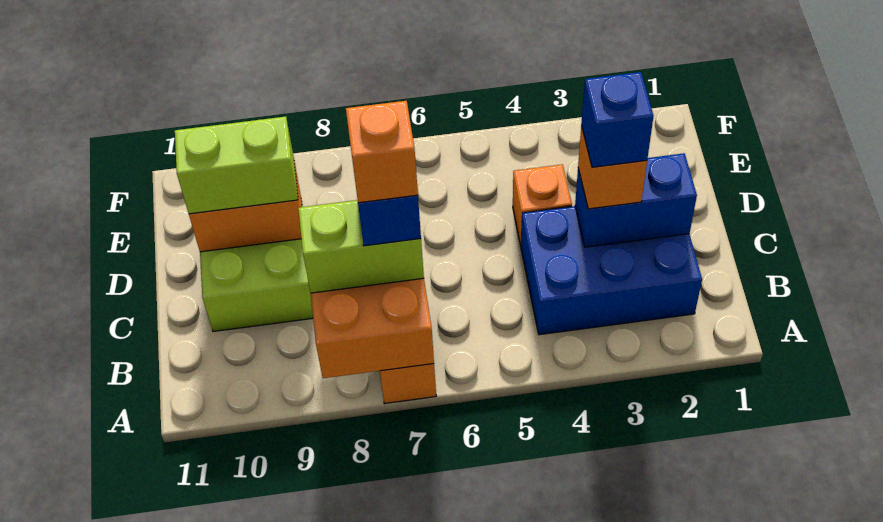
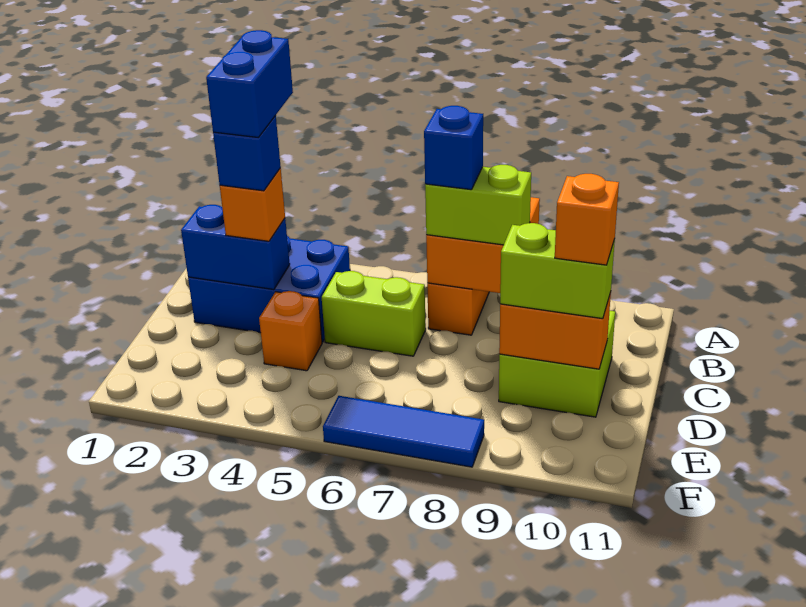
none -> blue 1x2 brick [206,30,293,138]
orange 1x1 brick [346,101,418,203] -> orange 1x1 brick moved to [555,174,619,265]
none -> lime 1x2 brick [322,271,426,356]
none -> blue 1x3 tile [323,396,484,467]

